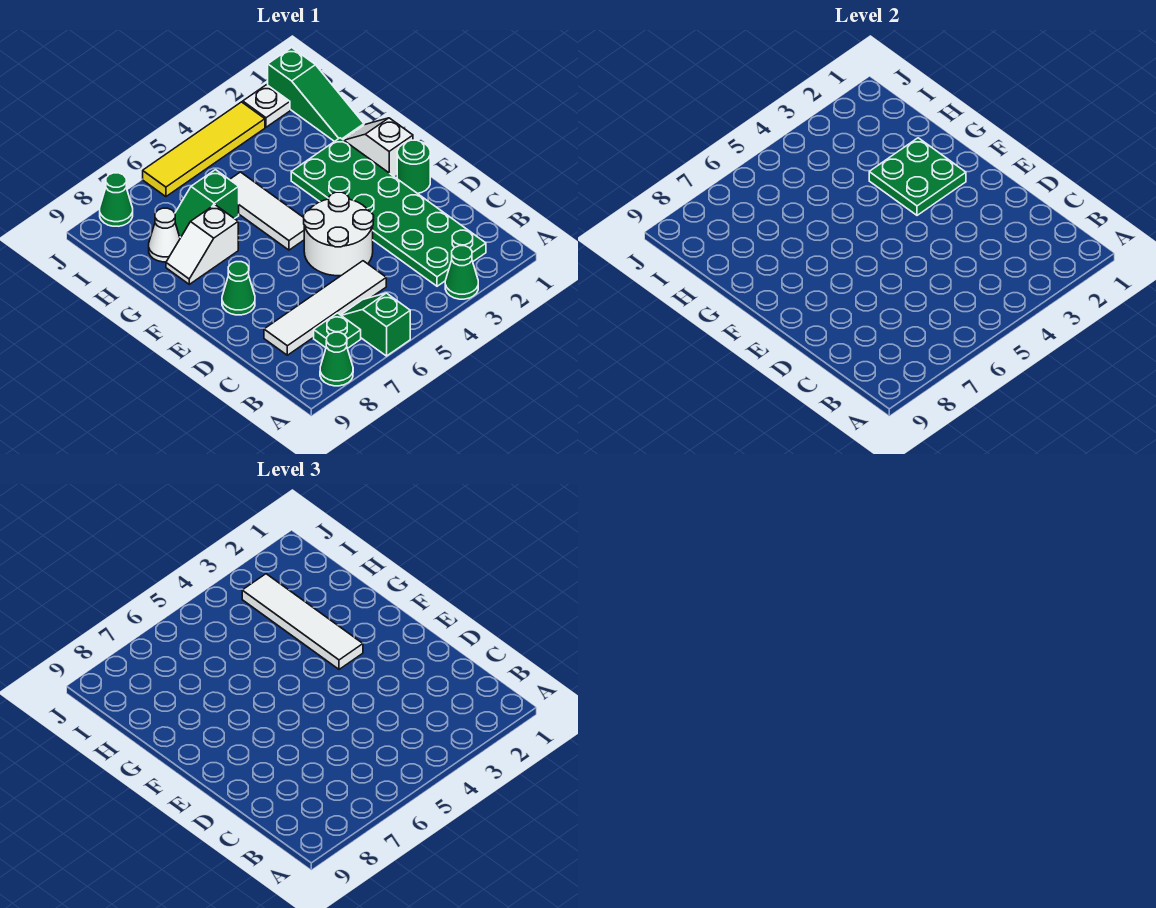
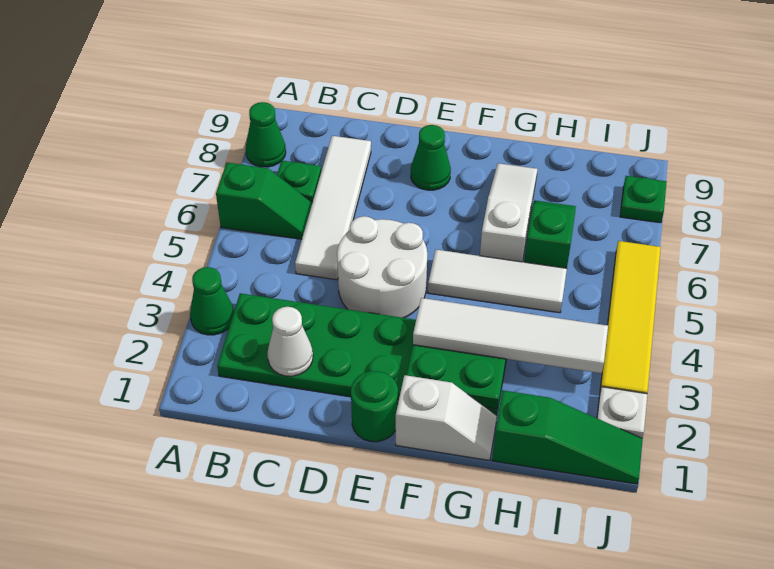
white 1x2 slope [166,205,238,284] -> white 1x3 slope [480,163,537,262]
green 1x3 slope [268,48,364,142] -> green 1x3 slope turned to [492,390,643,484]
white 1x1 cone [149,208,180,262] -> white 1x1 cone moved to [267,307,313,376]
green 1x1 cone [100,173,133,226] -> green 1x1 plate [620,176,667,223]

